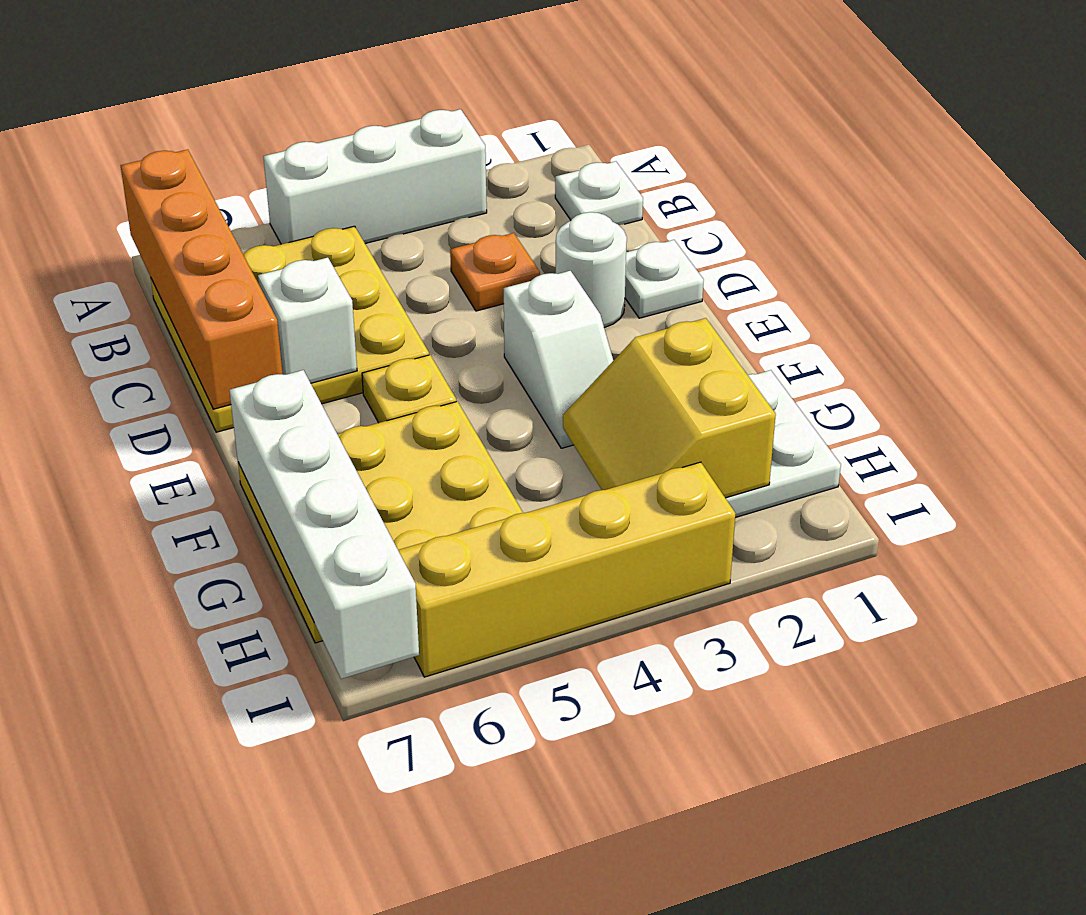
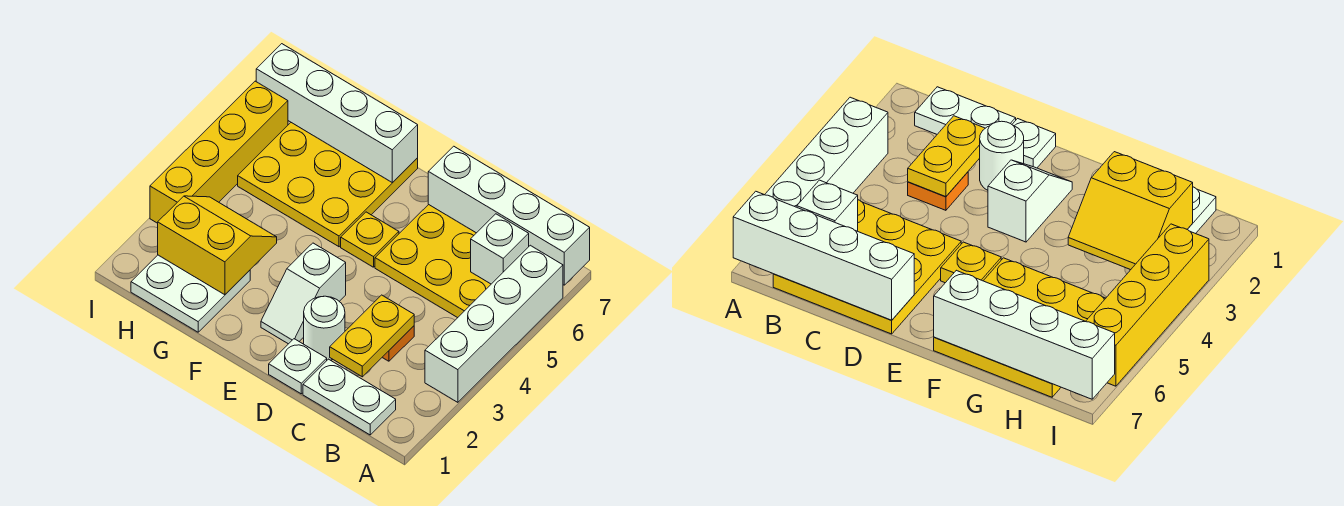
white 1x3 brick [263,109,487,244] -> white 1x4 brick [425,245,563,402]
orange 1x4 brick [121,150,282,409] -> white 1x4 brick [428,146,590,285]
white 1x1 plate [555,161,643,225] -> white 1x2 plate [303,359,396,435]
none -> yellow 1x2 plate [330,295,414,377]
white 1x1 brick [258,258,357,383] -> white 1x1 brick moved to [471,214,529,284]
white 1x2 slope [504,271,613,448] -> white 1x2 slope turned to [261,243,346,344]

